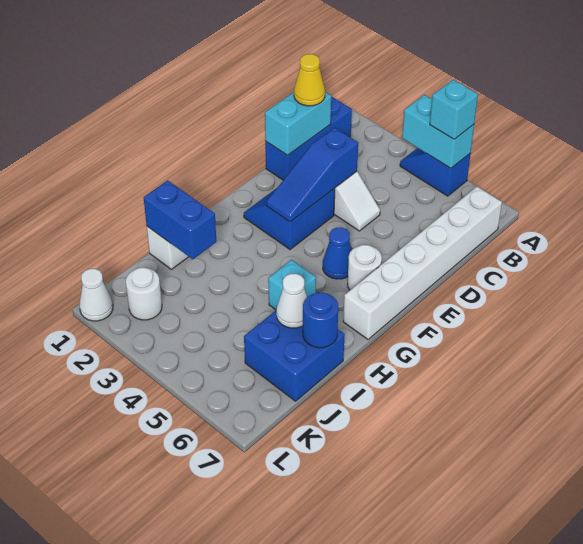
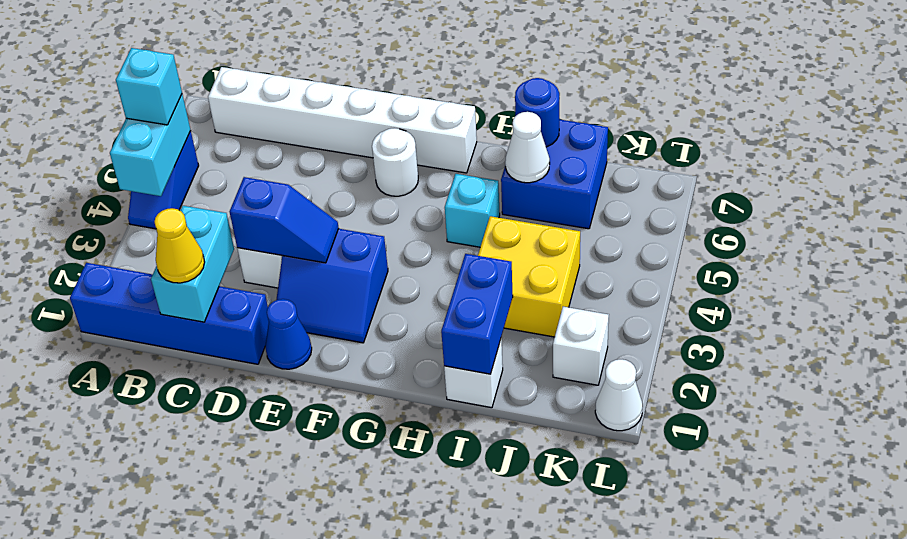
blue 1x3 brick [265,96,352,180] -> blue 1x4 brick [70,263,269,364]
cyan 1x2 brick [265,92,331,155] -> cyan 1x2 brick turned to [151,206,234,322]
blue 1x3 slope [267,128,358,222] -> blue 1x2 slope [230,177,339,263]
blue 1x1 cone [323,228,351,279] -> blue 1x1 cone moved to [265,299,312,369]
none -> yellow 2x2 brick [478,216,580,337]
white 1x1 round brick [126,268,162,320] -> white 1x1 brick [553,307,609,385]

